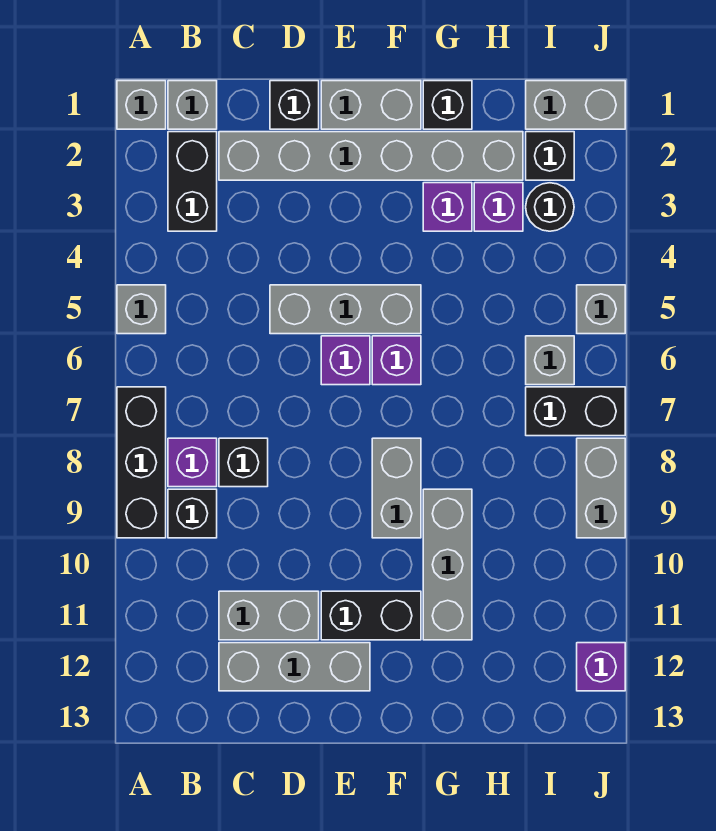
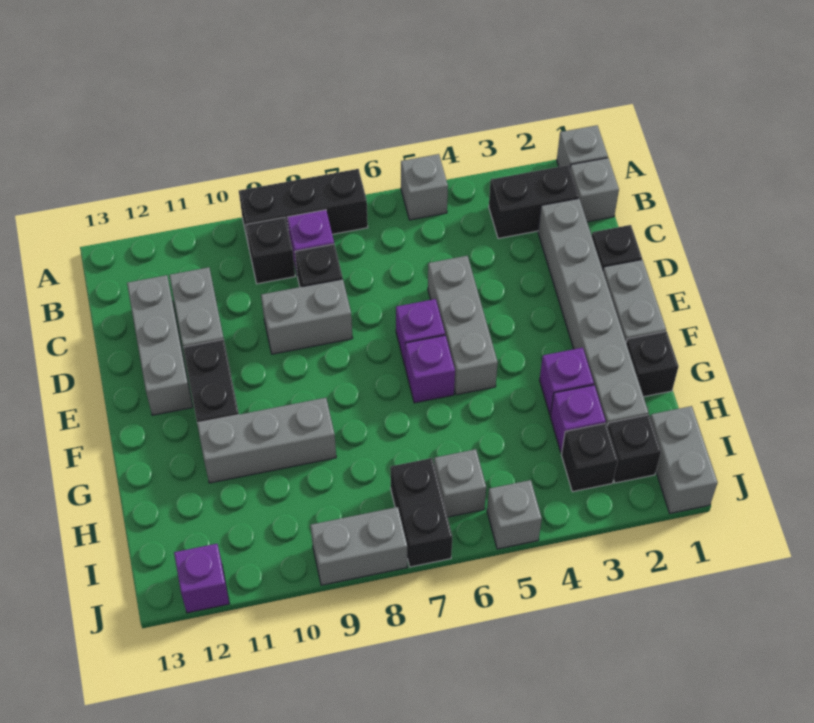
grey 1x2 brick [372,438,421,538] -> grey 1x2 brick moved to [261,279,353,354]
black 1x1 round brick [526,183,574,231] -> black 1x1 brick [561,423,618,492]

